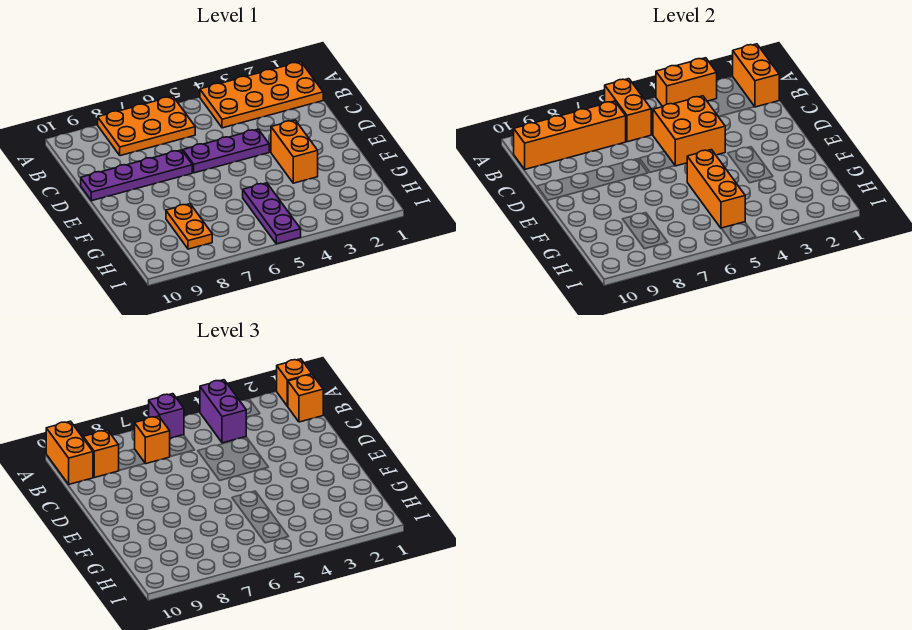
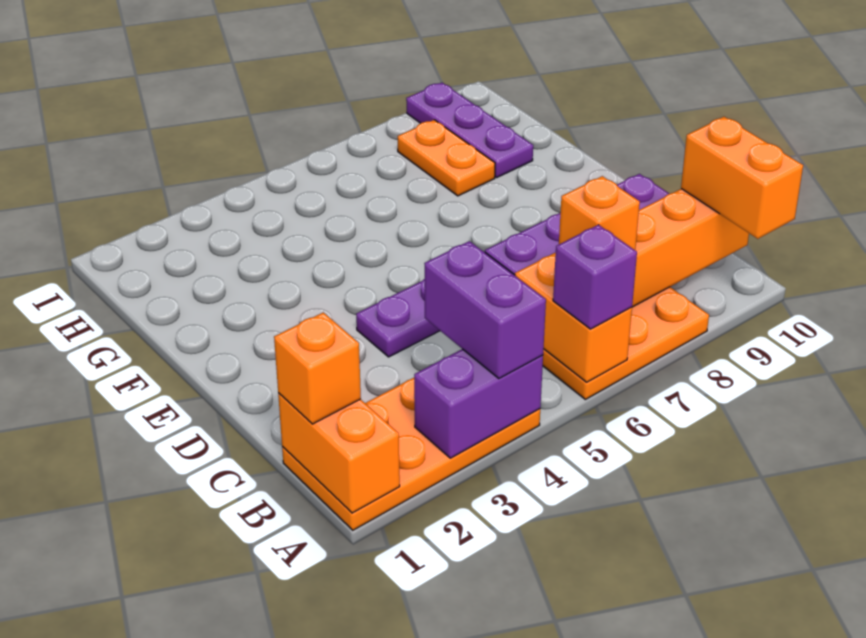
orange 1x1 brick [277,359,312,407] -> none
orange 1x2 brick [656,58,717,107] -> purple 1x2 brick [414,349,543,458]
orange 1x1 brick [83,430,119,478] -> none
orange 2x2 brick [653,96,725,166] -> none
orange 1x2 brick [271,120,318,183] -> none
orange 1x3 brick [687,150,745,228] -> none
purple 1x3 plate [243,183,301,244] -> purple 1x3 plate moved to [406,83,533,178]

